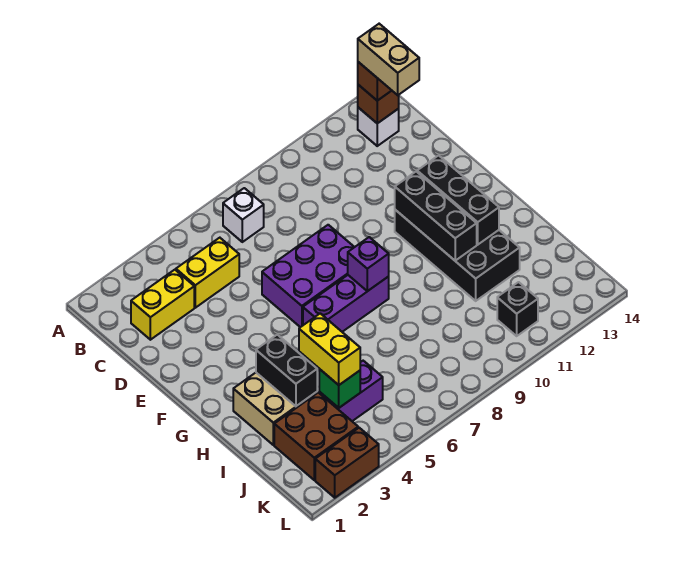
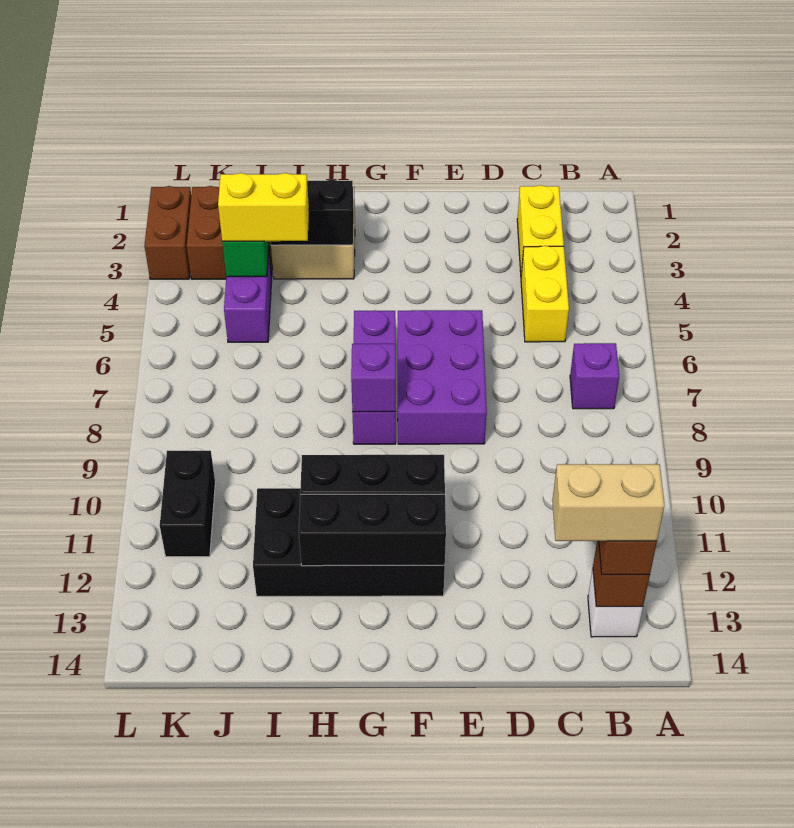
white 1x1 brick [223,188,264,242] -> purple 1x1 brick [570,343,619,409]
black 1x1 brick [497,282,538,336] -> black 1x2 brick [160,451,215,557]

